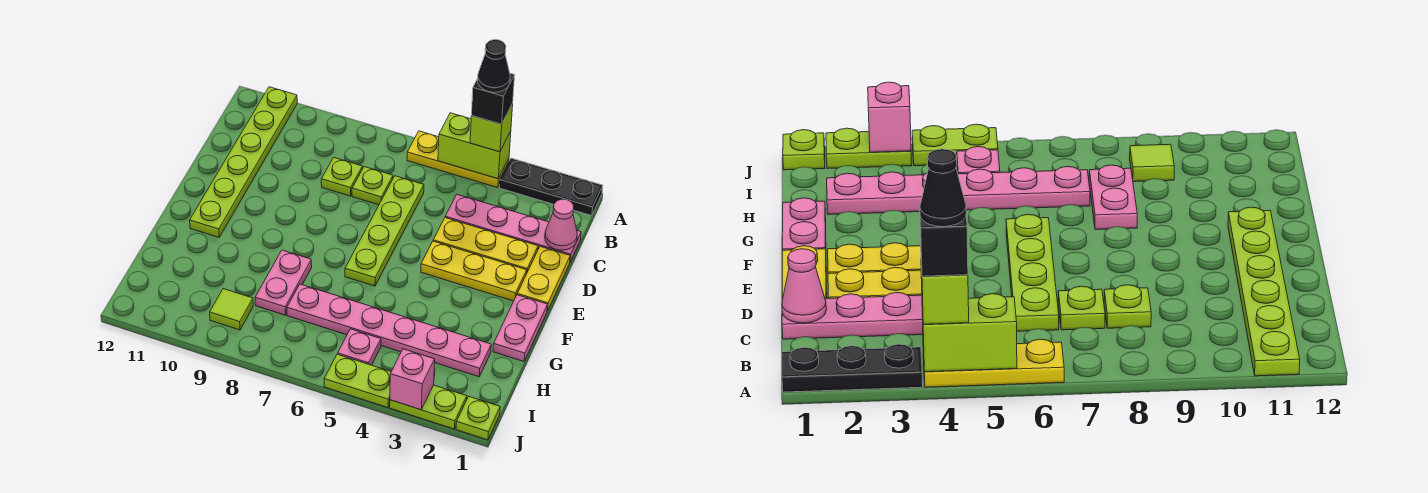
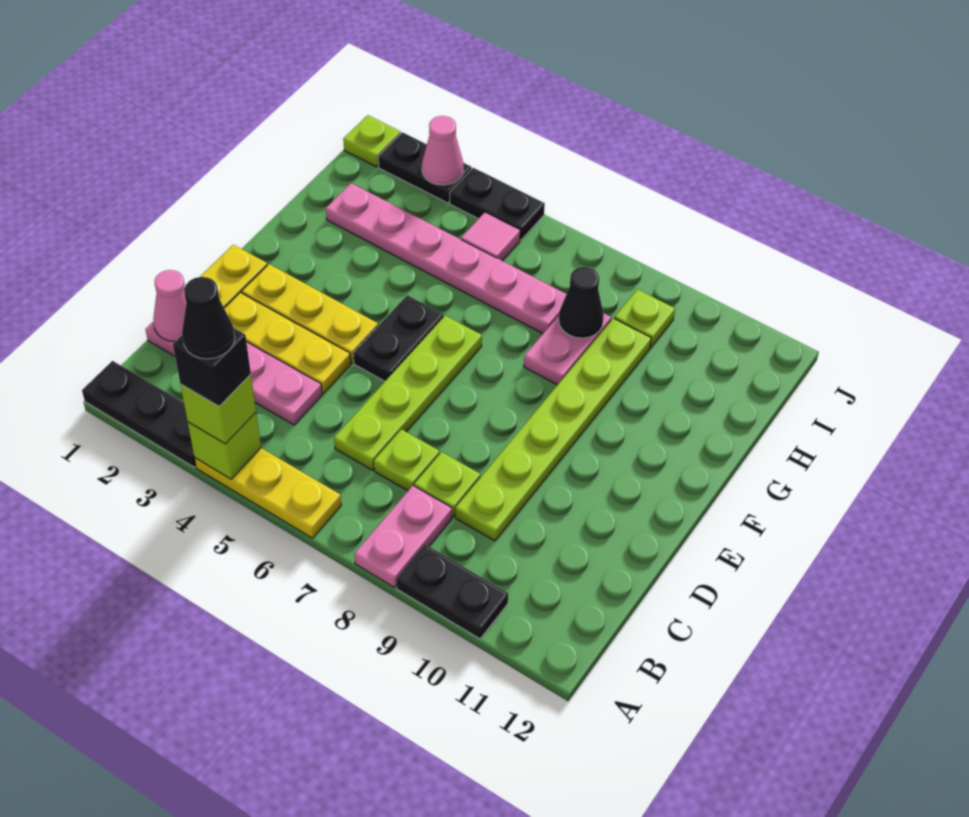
lime 1x2 brick [438,113,511,179] -> lime 1x1 brick [188,413,261,479]
none -> black 1x2 plate [396,544,508,639]
lime 1x6 plate [190,87,297,237] -> lime 1x6 plate moved to [455,318,651,541]
none -> black 1x2 plate [353,295,443,381]
pink 1x2 plate [493,295,548,361] -> pink 1x2 plate moved to [355,486,452,588]
none -> black 1x1 cone [559,267,604,338]
pink 1x1 plate [338,329,381,365] -> pink 1x1 tile [461,212,520,261]
lime 1x1 tile [210,289,253,330] -> lime 1x1 plate [614,289,675,348]
lime 1x2 plate [390,385,467,429] -> black 1x2 plate [378,132,472,203]
pink 1x1 brick [390,349,435,410] -> pink 1x1 cone [422,116,464,185]
lime 1x2 plate [324,354,391,408] -> black 1x2 plate [450,168,545,240]

